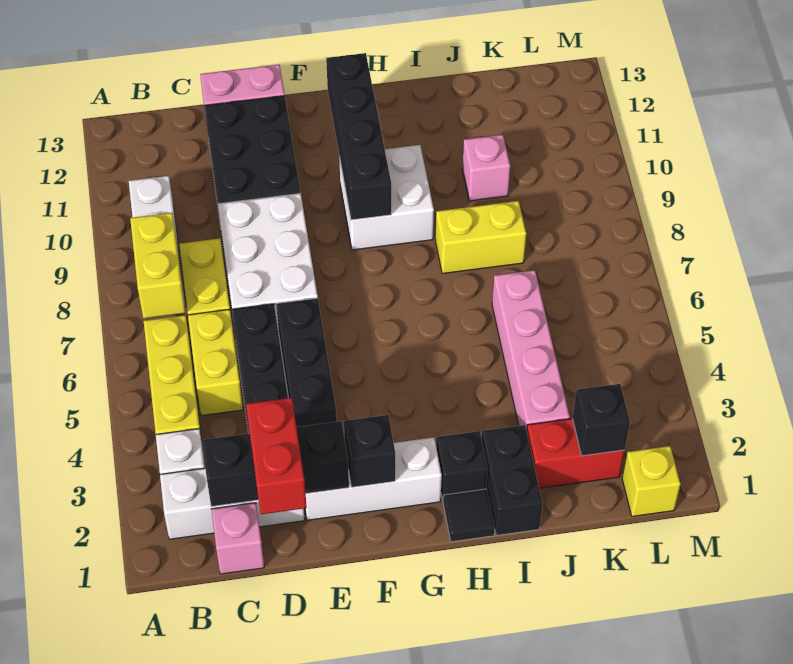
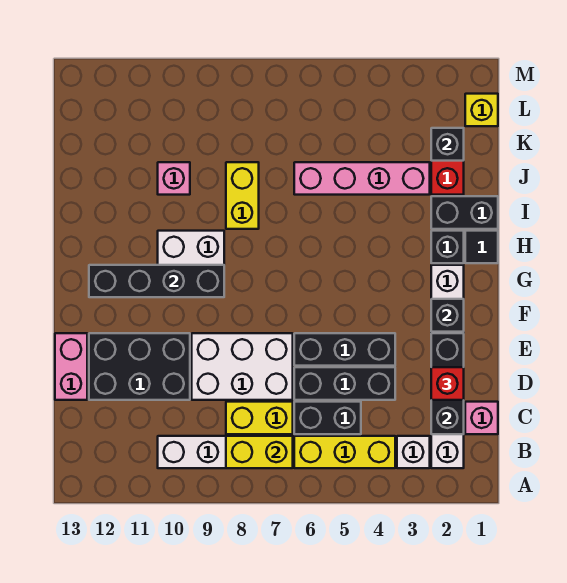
yellow 1x2 brick [188,309,243,416] -> black 1x2 brick [294,402,361,434]
red 1x2 brick [246,398,307,514] -> red 1x1 brick [431,367,464,400]

